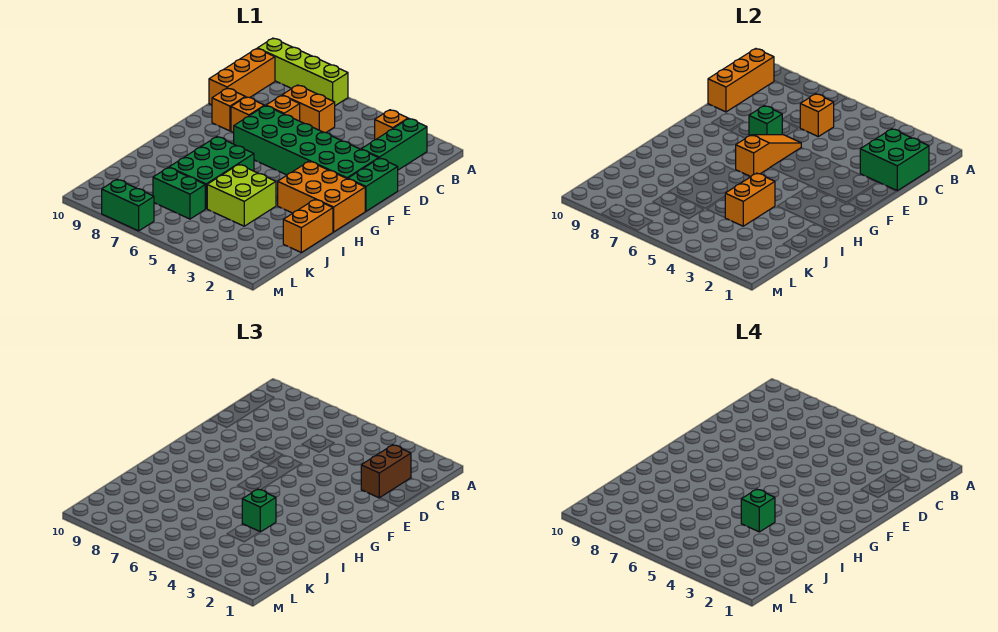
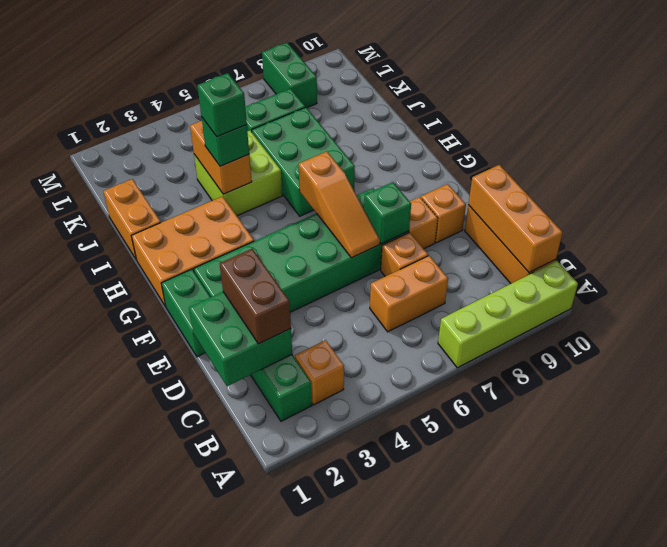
orange 1x1 brick [800,94,834,137] -> none
green 1x2 brick [102,179,154,231] -> green 1x2 brick turned to [262,43,317,108]

